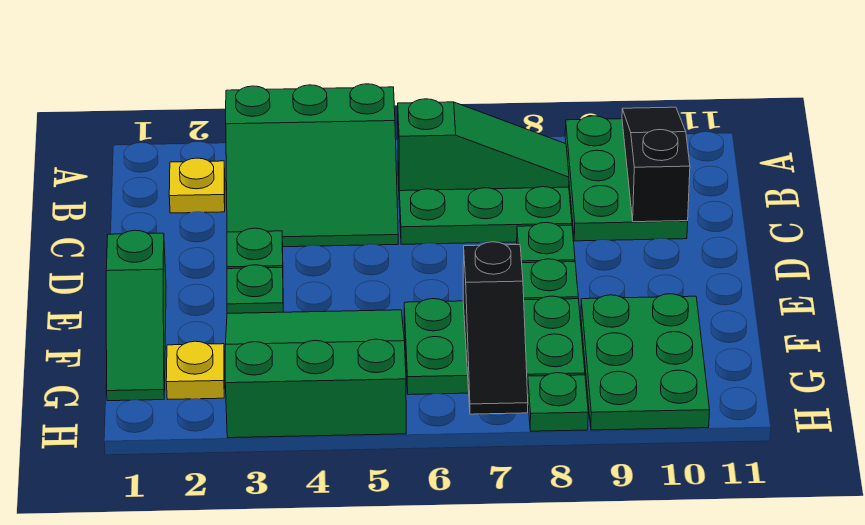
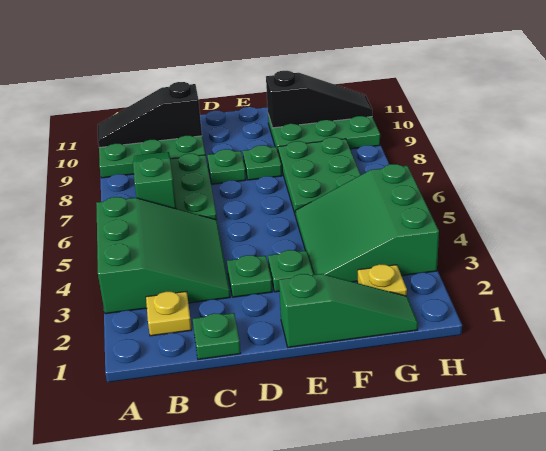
black 1x3 slope [463,242,528,414] -> black 1x3 slope moved to [266,71,372,128]
green 1x1 plate [528,373,588,431] -> green 1x1 plate moved to [193,313,241,359]

